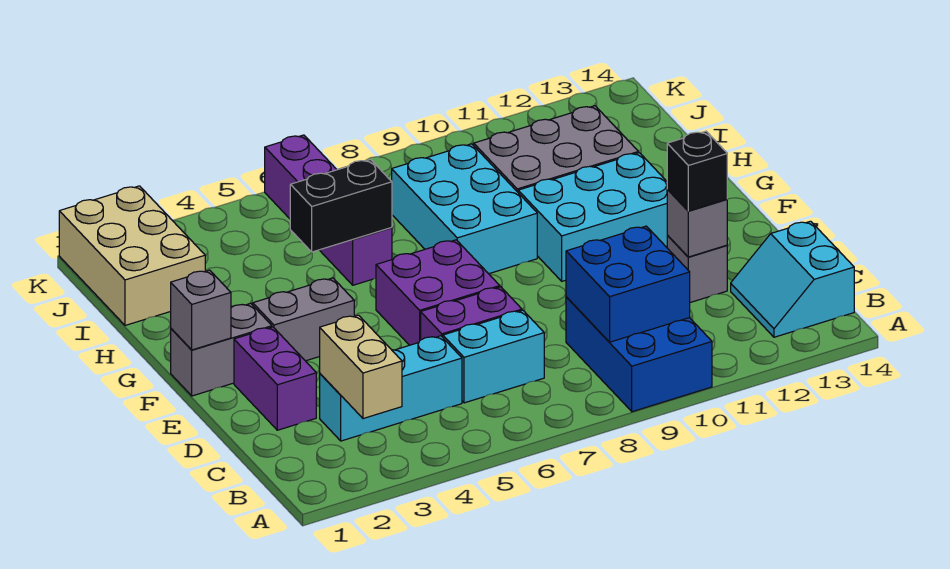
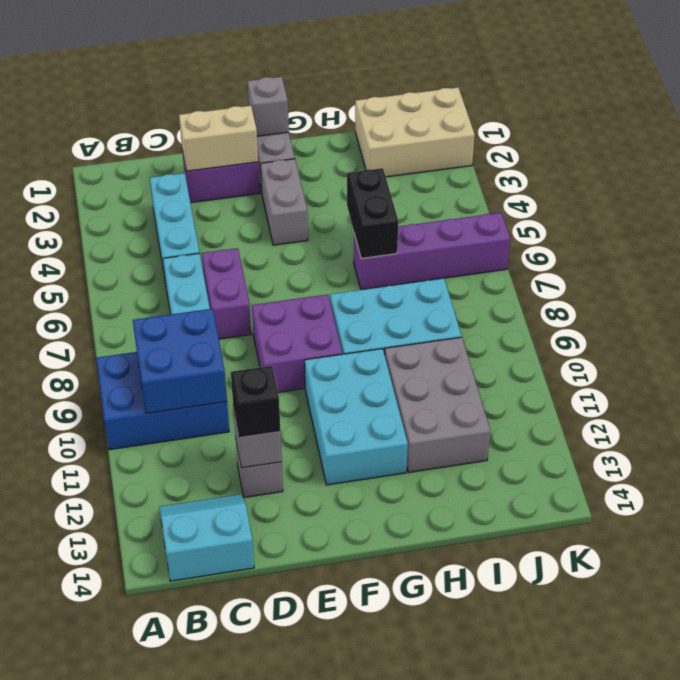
tan 1x2 brick [320,315,402,419] -> tan 1x2 brick moved to [179,106,258,171]
purple 2x2 brick [376,240,500,345] -> purple 2x2 brick moved to [252,294,342,392]

